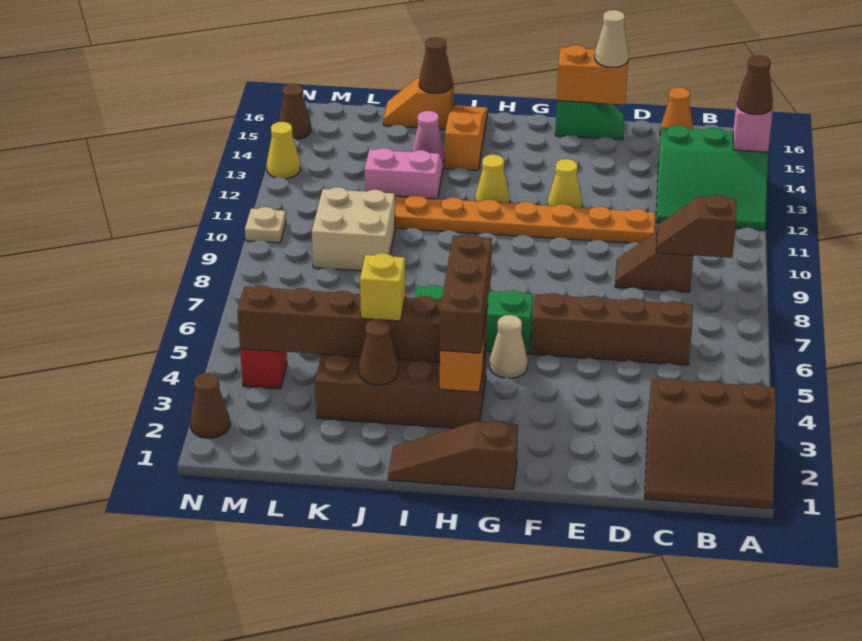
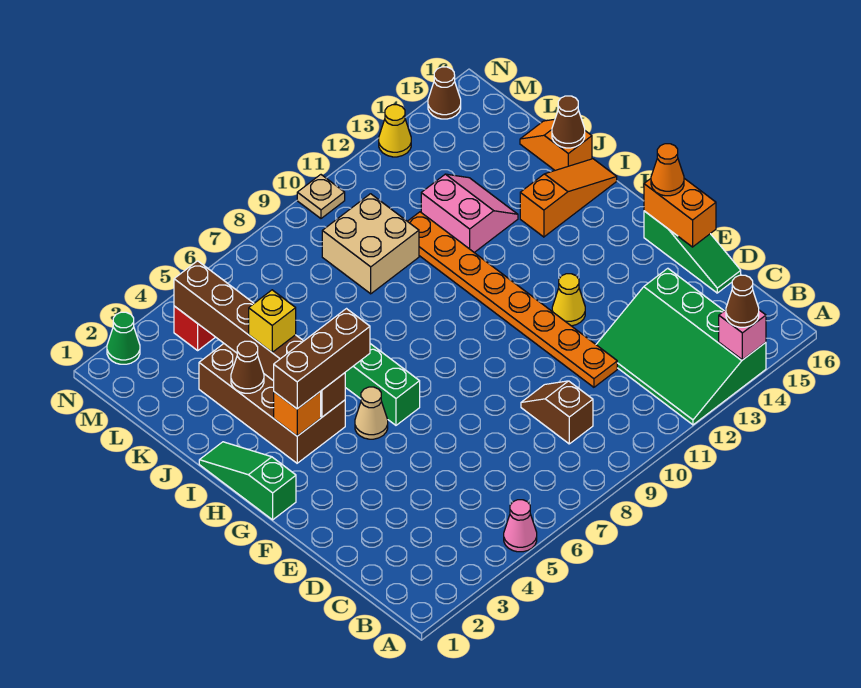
brown 3x3 slope [645,378,776,508] -> none
green 3x3 slope [656,125,768,230] -> green 3x4 slope [596,268,766,425]
brown 1x2 slope [656,195,737,258] -> none
brown 1x4 brick [531,293,692,365] -> none
orange 1x1 cone [660,87,693,135] -> orange 1x1 cone moved to [651,144,684,196]
green 1x2 slope [555,101,625,140] -> green 1x3 slope [644,211,741,293]
tan 1x1 cone [595,10,629,67] -> none
brown 1x3 slope [388,421,518,489] -> green 1x3 slope [199,442,296,520]
yellow 1x1 cone [475,155,510,203] -> none
pink 1x1 cone [412,111,445,162] -> pink 1x1 cone moved to [504,500,537,552]
brown 1x1 cone [190,373,230,438] -> green 1x1 cone [107,312,140,364]

